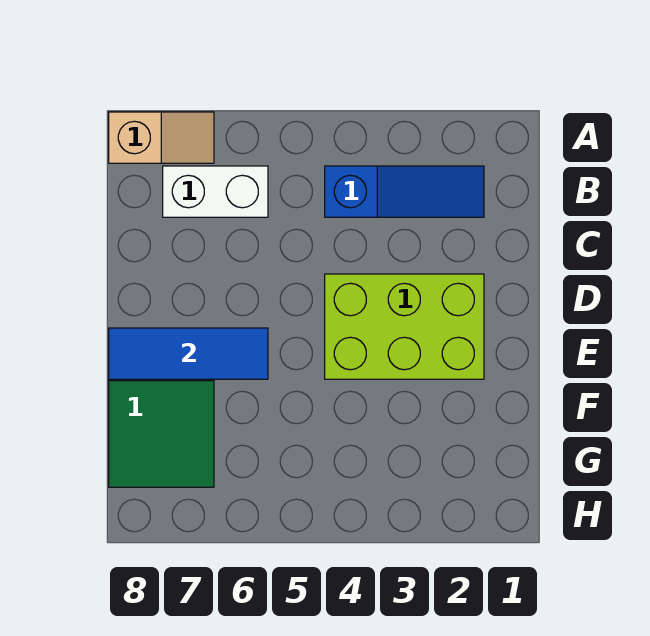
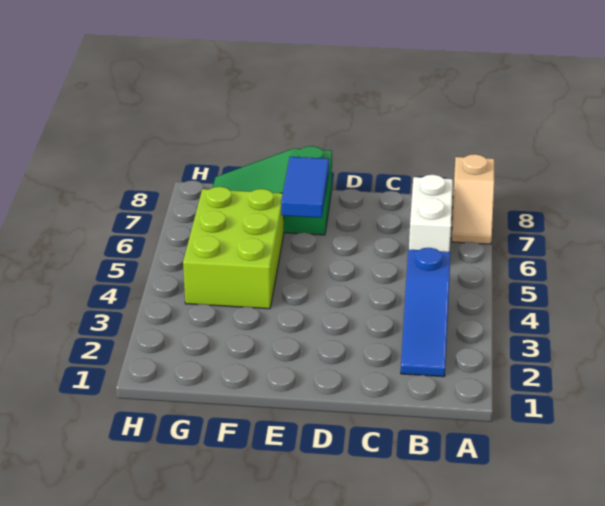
lime 2x3 brick [325,274,484,379] -> lime 2x3 brick moved to [183,187,284,309]
blue 1x3 tile [109,328,268,379] -> blue 1x2 tile [281,157,329,218]

